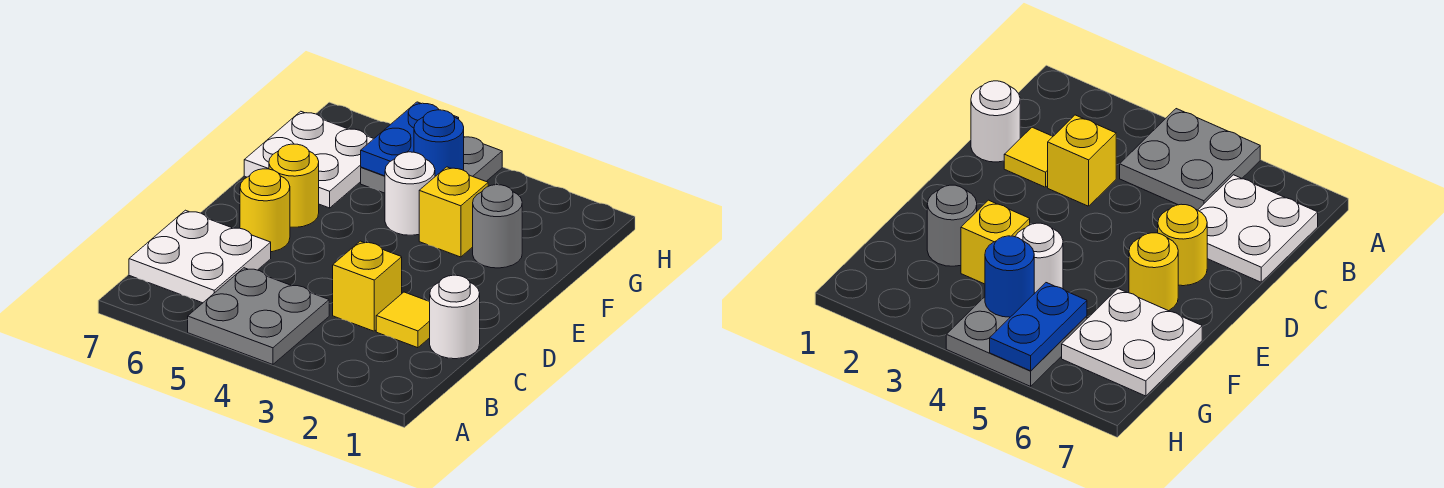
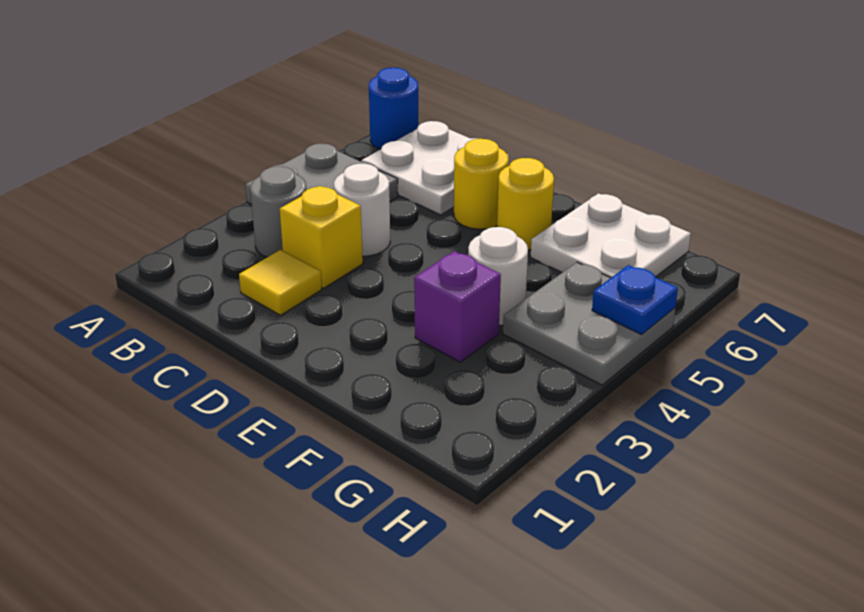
white 1x1 round brick [429,275,480,359] -> white 1x1 round brick moved to [334,164,390,256]
grey 1x1 round brick [473,185,522,268] -> grey 1x1 round brick moved to [250,166,306,257]
yellow 1x1 brick [419,167,488,257] -> purple 1x1 brick [414,251,501,362]
blue 1x1 round brick [414,110,464,176] -> blue 1x1 round brick moved to [369,68,419,149]
blue 1x2 plate [361,102,459,176] -> blue 1x1 plate [592,265,678,335]

